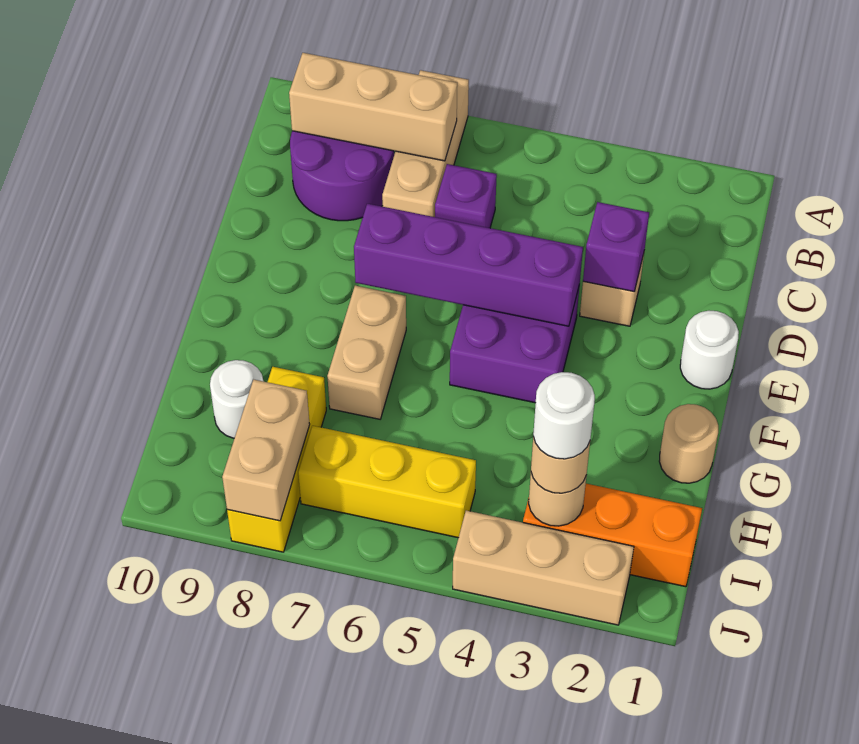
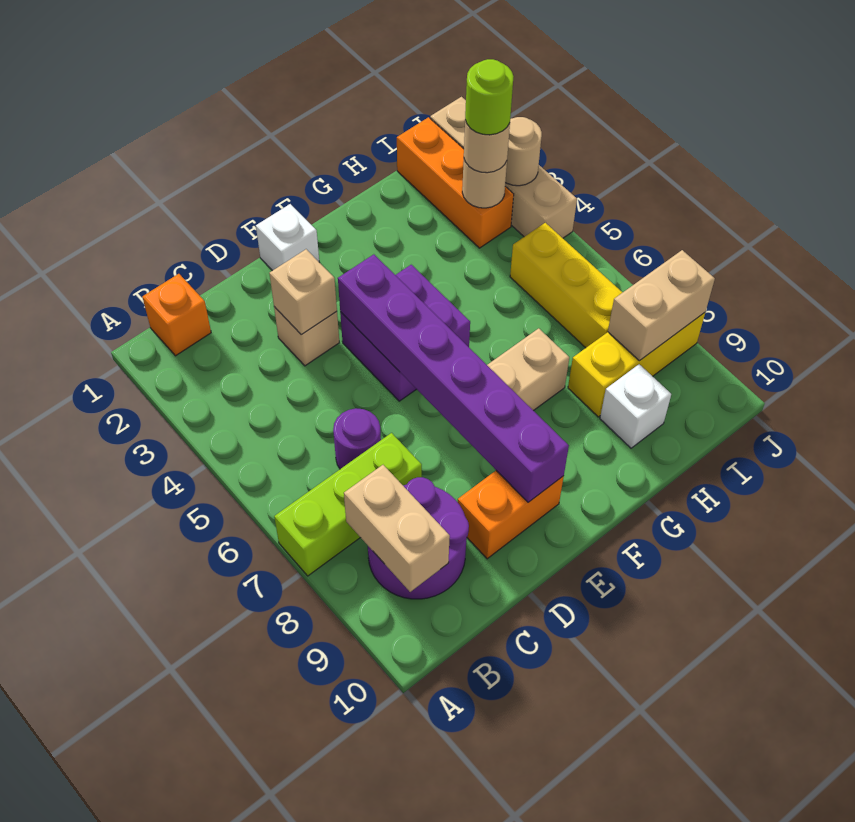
tan 1x3 brick [382,70,469,217] -> lime 1x3 brick [274,433,422,576]
none -> orange 1x1 brick [142,274,211,356]
tan 1x3 brick [289,53,457,161] -> tan 1x2 brick [344,465,450,592]
purple 1x1 brick [435,164,497,228] -> purple 1x1 round brick [333,408,381,469]
purple 1x1 brick [583,202,649,292] -> tan 1x1 brick [269,249,337,335]
none -> orange 1x2 brick [458,471,564,559]
white 1x1 round brick [680,311,739,389] -> white 1x1 brick [256,204,319,271]
purple 1x4 brick [354,204,583,326] -> purple 1x6 brick [338,254,569,502]
tan 1x1 round brick [659,404,718,483] -> tan 1x1 round brick moved to [505,117,542,186]
white 1x1 round brick [210,360,263,438] -> white 1x1 brick [600,364,671,448]
white 1x1 round brick [533,372,595,459] -> lime 1x1 round brick [465,59,514,135]
tan 1x3 brick [453,511,634,625] -> tan 1x4 brick [430,97,577,238]

